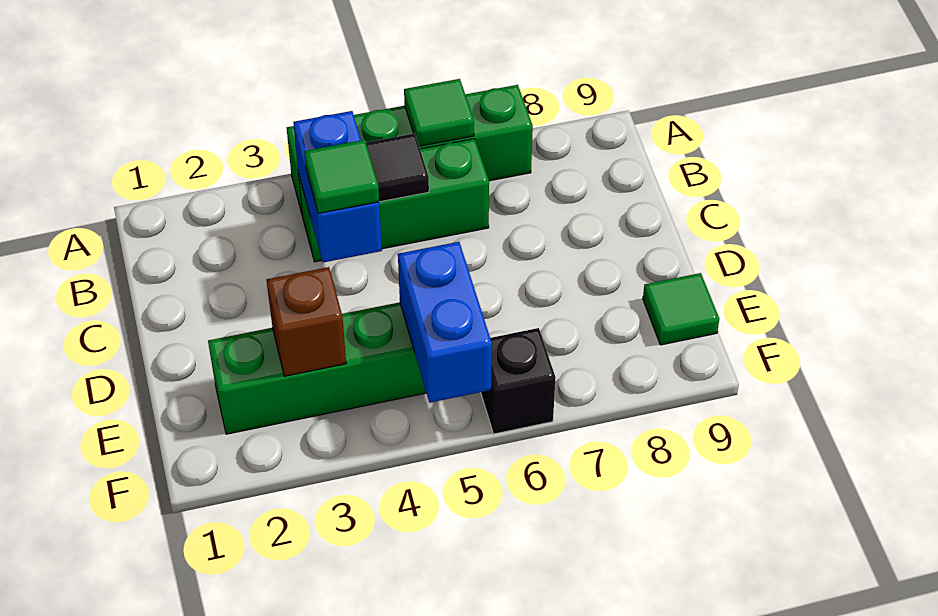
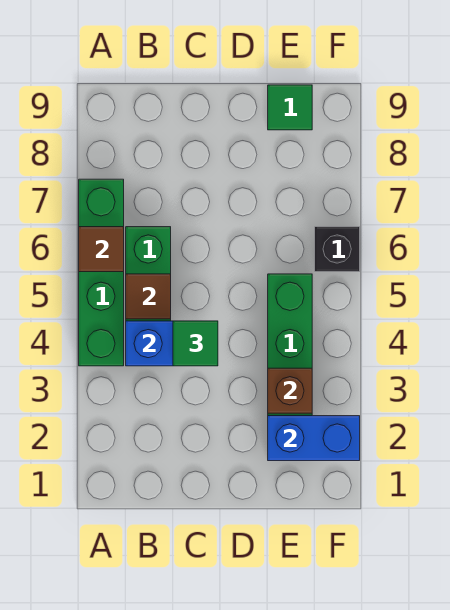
green 1x1 tile [404,79,474,146] -> brown 1x1 tile [79,227,124,272]
black 1x1 tile [366,133,429,202] -> brown 1x1 tile [126,274,171,319]
blue 1x2 brick [398,242,492,403] -> blue 1x2 brick moved to [268,416,360,461]

